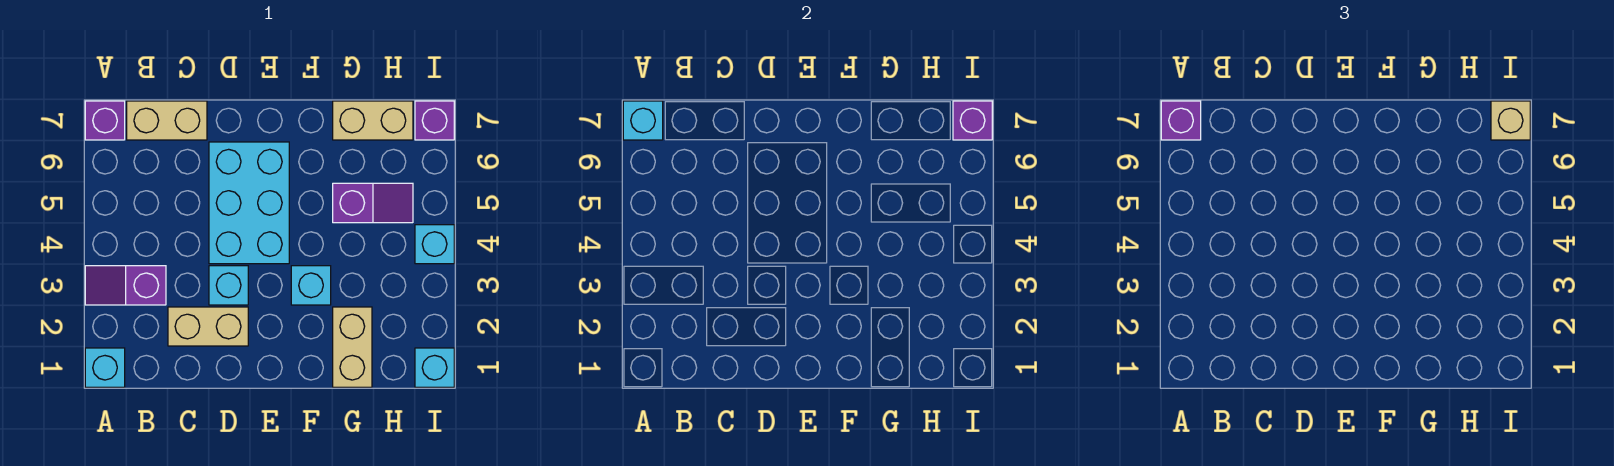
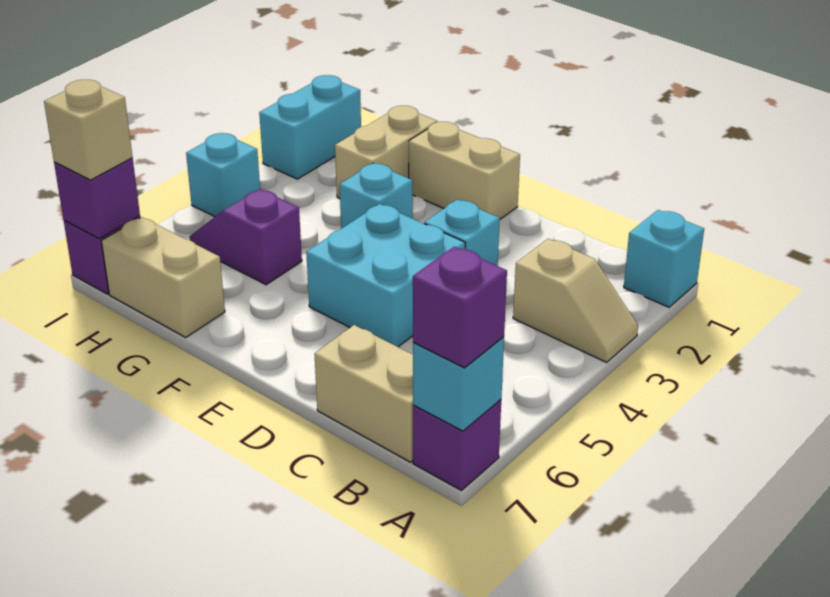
purple 1x2 slope [85,266,166,305] -> tan 1x2 slope [513,239,638,362]
tan 1x2 brick [168,307,248,346] -> tan 1x2 brick moved to [409,122,520,219]
cyan 2x3 brick [209,142,289,264] -> cyan 2x2 brick [306,204,465,347]
cyan 1x1 brick [415,348,454,387] -> cyan 1x2 brick [259,75,361,179]

